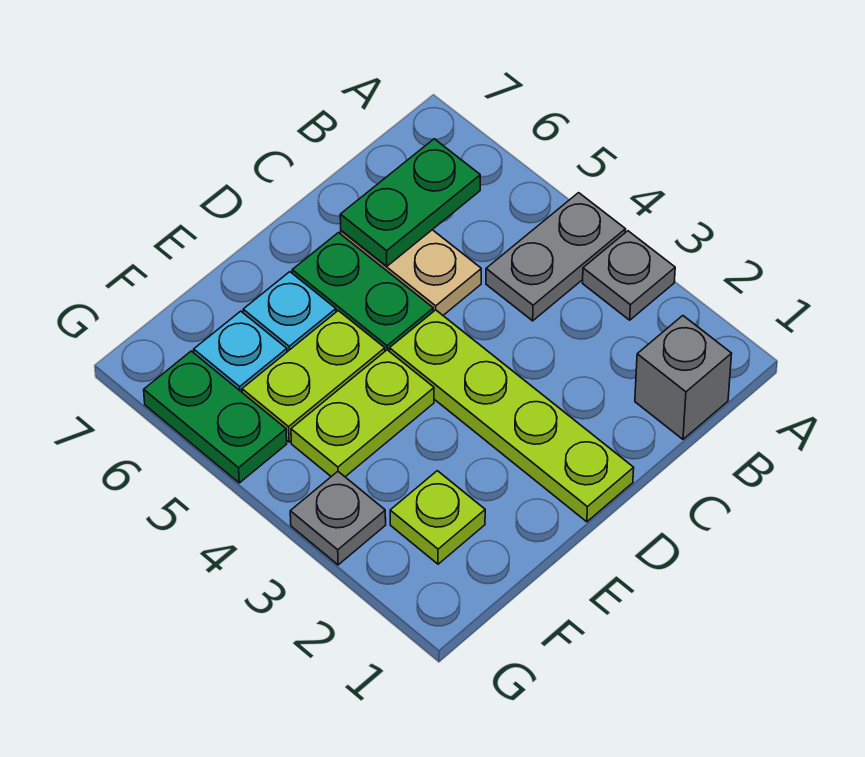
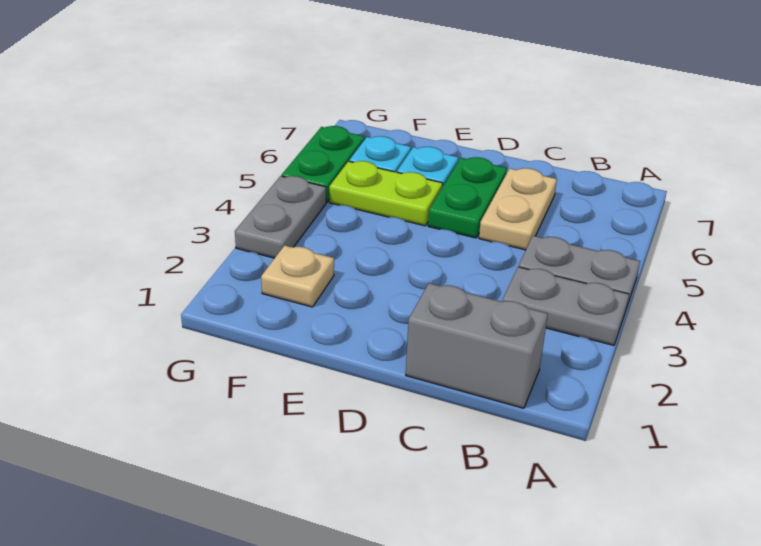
grey 1x1 plate [583,231,675,320] -> grey 1x2 plate [503,267,629,345]
grey 1x1 brick [635,316,732,439] -> grey 1x2 brick [406,283,548,408]
green 1x2 plate [340,139,480,266] -> none
lime 1x4 plate [390,310,634,522] -> none
lime 1x2 plate [291,350,434,477] -> none
lime 1x1 plate [390,471,485,564] -> tan 1x1 plate [261,245,334,307]
grey 1x1 plate [290,472,386,565] -> grey 1x2 plate [235,176,326,258]

